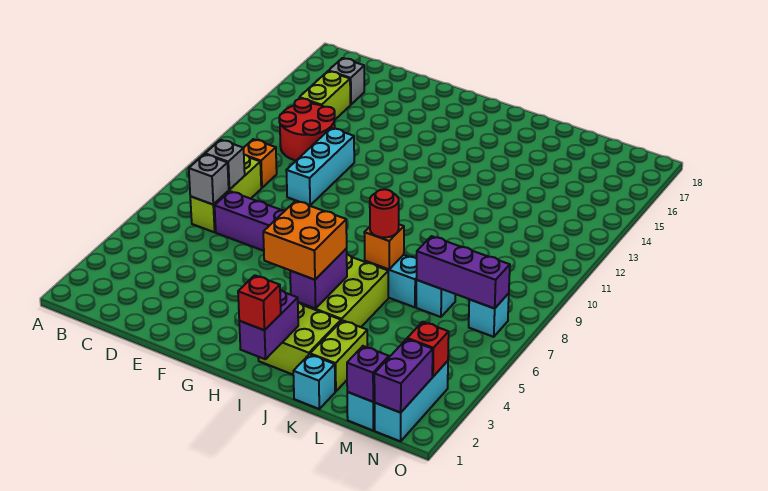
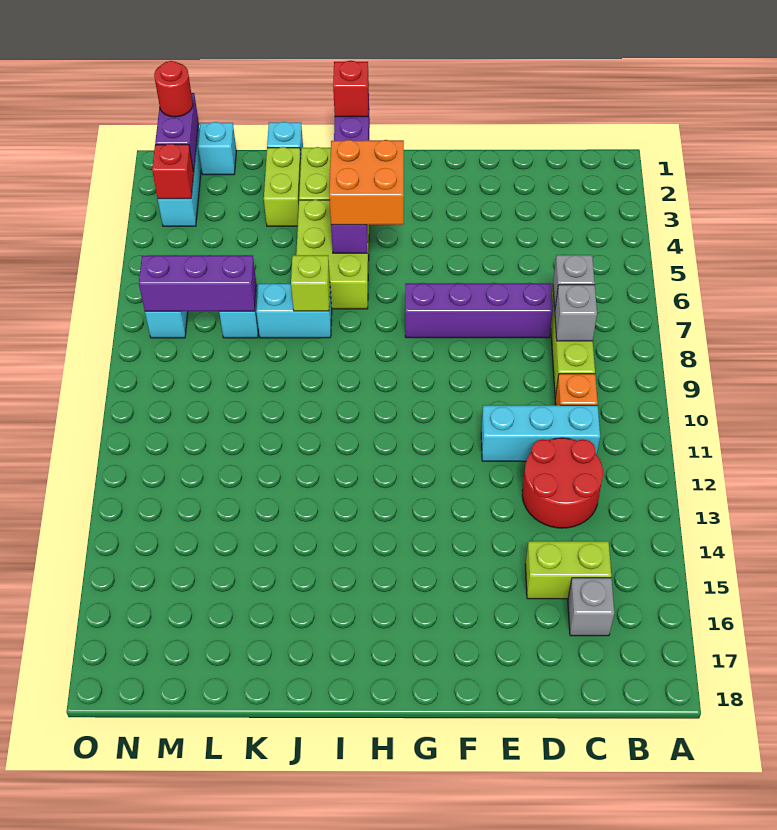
lime 1x2 brick [299,71,350,120] -> lime 1x2 brick turned to [525,541,611,599]
cyan 1x3 brick [286,128,354,206] -> cyan 1x3 brick turned to [481,405,600,461]
orange 1x1 brick [364,224,404,269] -> lime 1x1 brick [291,255,330,311]
red 1x1 round brick [370,189,399,238] -> red 1x1 round brick moved to [154,61,193,117]
purple 1x1 brick [347,346,389,402] -> none

